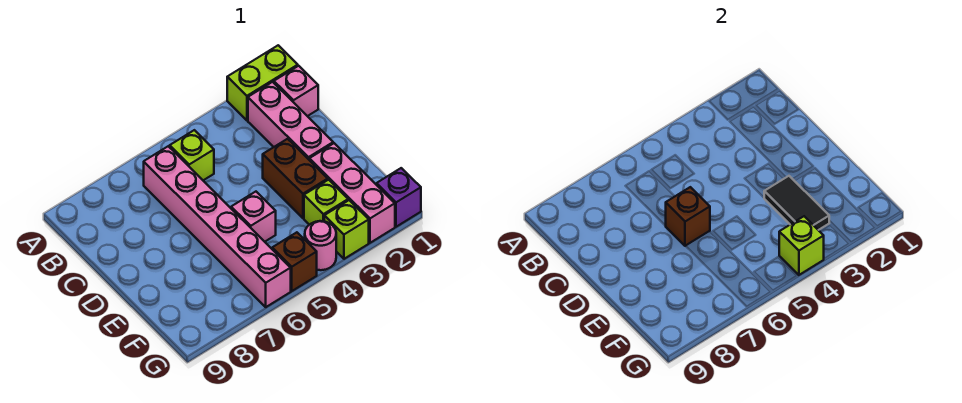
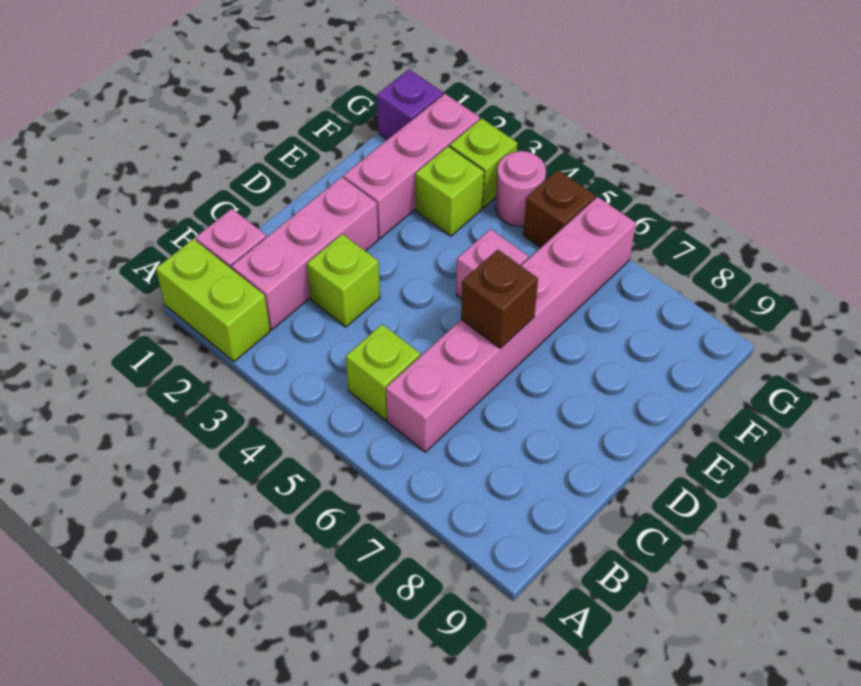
brown 1x2 brick [263,139,328,218] -> none
black 1x2 tile [764,176,829,230] -> none
lime 1x1 brick [779,216,824,275] -> lime 1x1 brick moved to [307,234,380,327]

